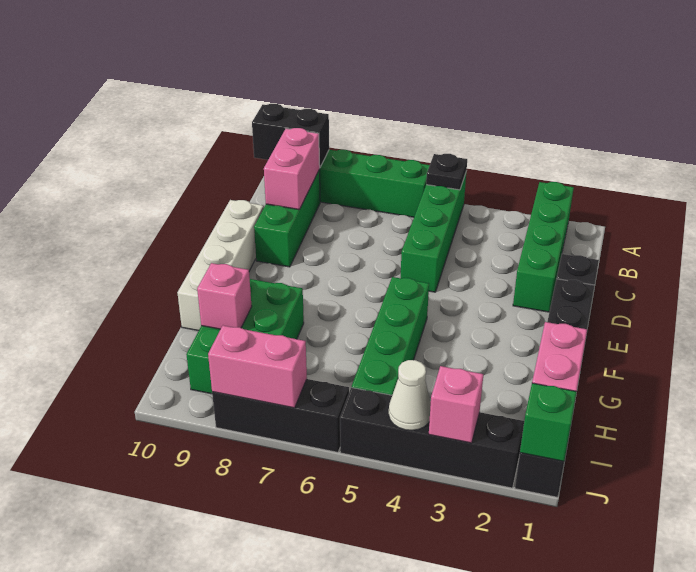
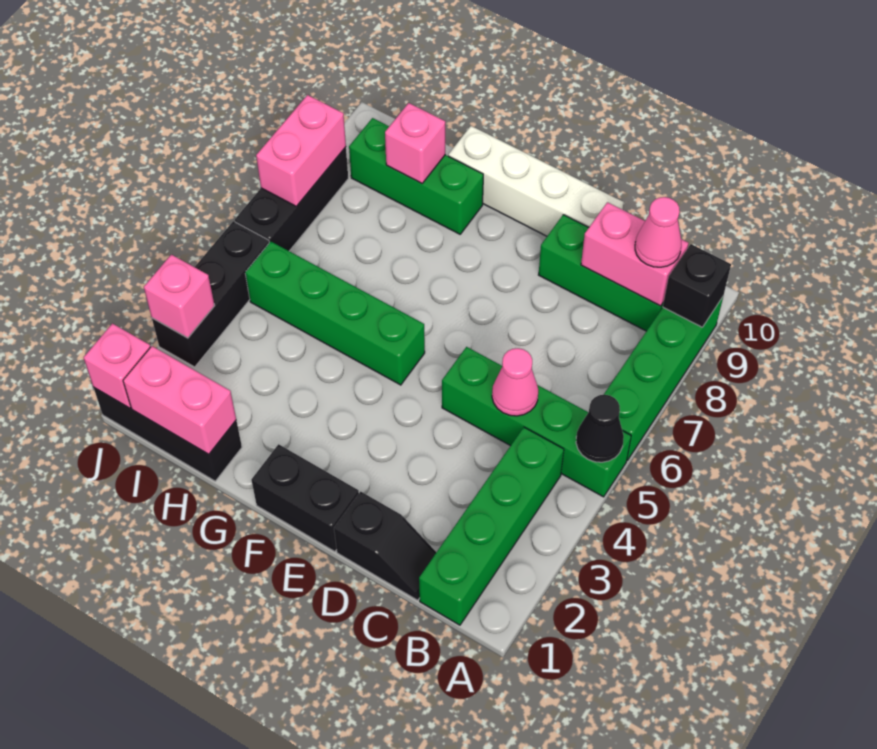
green 1x4 brick [513,182,574,312] -> green 1x4 brick turned to [419,427,564,625]
black 1x1 plate [426,154,467,190] -> black 1x1 cone [576,395,624,462]
black 1x2 brick [252,104,329,167] -> black 1x1 brick [663,244,731,327]
none -> pink 1x1 cone [635,197,681,267]
none -> pink 1x1 cone [492,348,538,416]
green 2x3 brick [186,279,304,394] -> green 1x3 brick [349,118,483,234]
green 1x1 brick [520,383,577,461] -> pink 1x1 brick [84,324,150,408]
black 1x4 brick [340,387,524,488] -> black 1x3 brick [152,221,269,367]
white 1x1 cone [389,360,431,430] -> none

